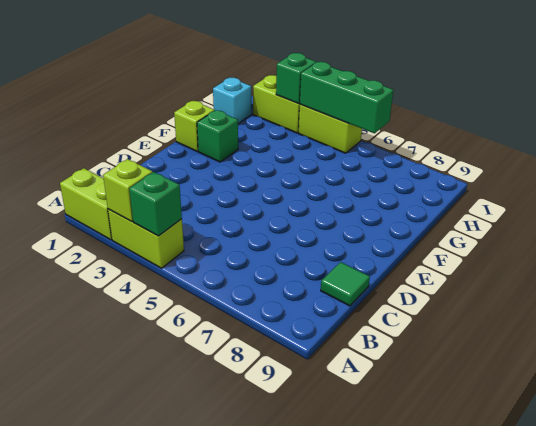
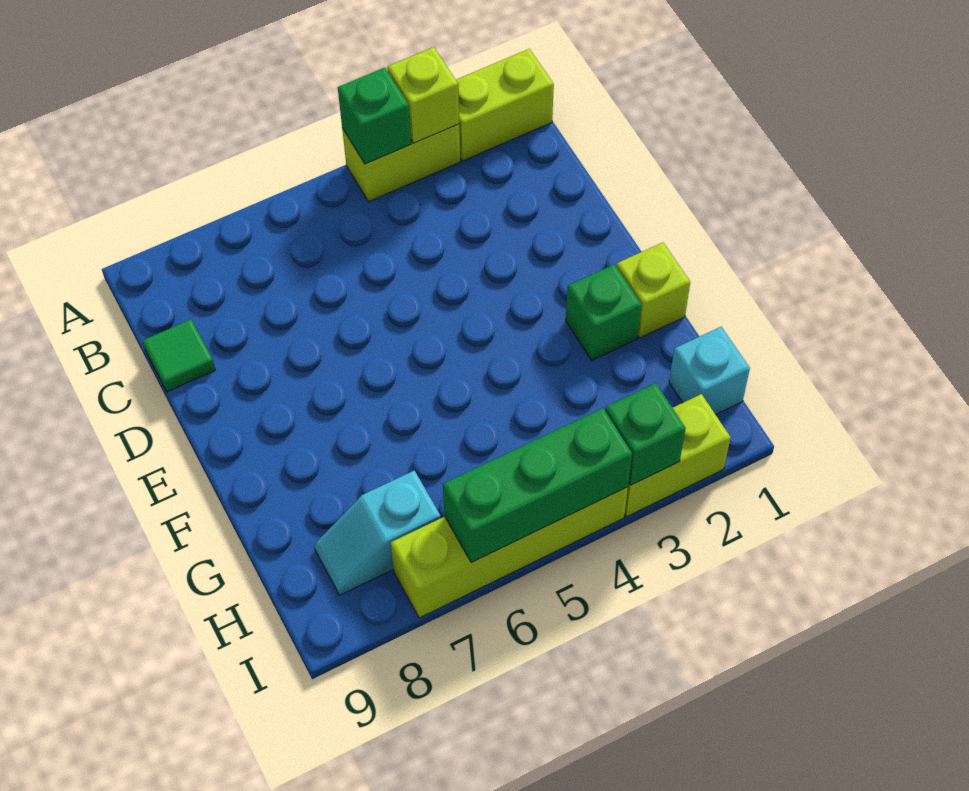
none -> cyan 1x2 slope [314,471,441,595]
lime 1x2 brick [299,104,362,153] -> lime 1x4 brick [391,487,628,618]

